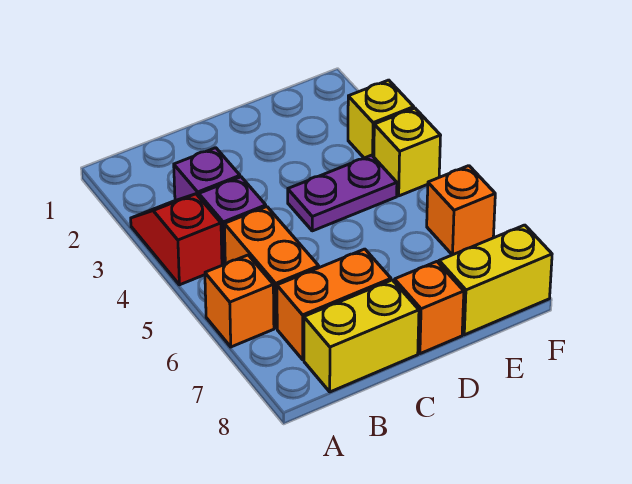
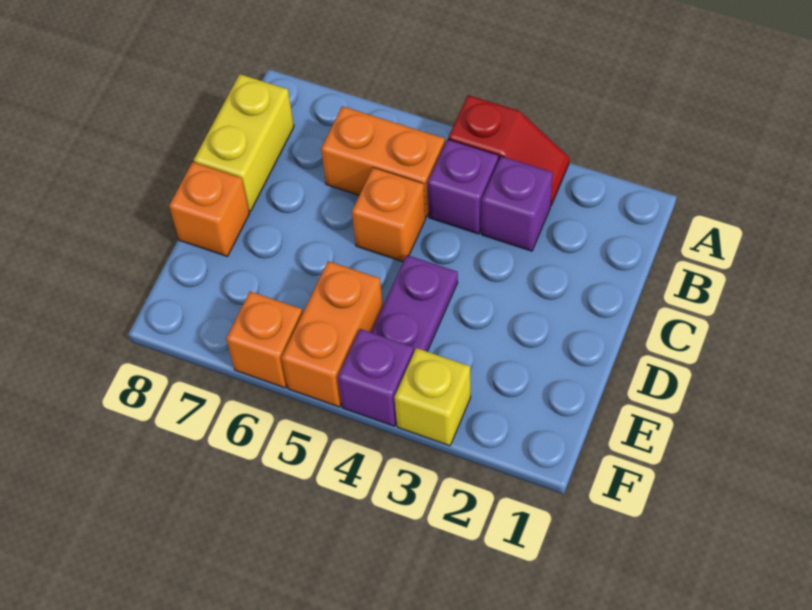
orange 1x1 brick [205,255,274,347] -> orange 1x1 brick moved to [352,168,426,262]
orange 1x2 brick [277,249,391,360] -> orange 1x2 brick moved to [282,261,383,407]
yellow 1x2 brick [439,225,552,335] -> none
yellow 1x1 brick [374,108,441,196] -> purple 1x1 brick [338,329,414,426]

